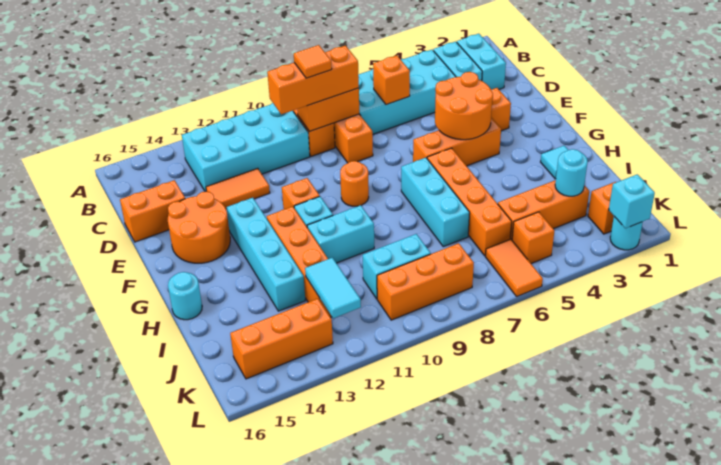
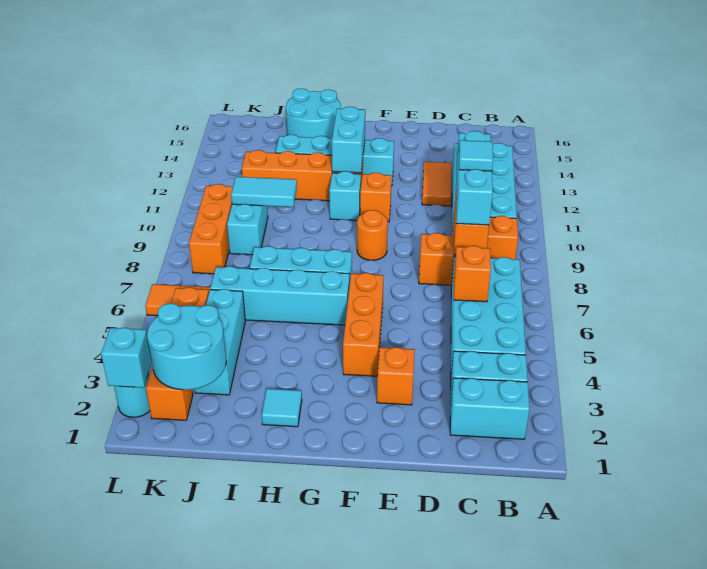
orange 1x3 brick [267,46,359,114] -> cyan 1x3 brick [456,131,493,225]
orange 1x1 tile [294,45,332,78] -> cyan 1x1 tile [459,140,493,171]
orange 1x2 brick [120,180,185,242] -> none
orange 2x2 round brick [435,72,493,140] -> none
orange 2x2 round brick [168,191,230,263] -> none
orange 1x4 brick [427,148,512,256] -> cyan 1x4 brick [210,266,349,325]
cyan 1x2 brick [307,205,374,263] -> cyan 1x2 brick moved to [332,107,365,173]
cyan 1x1 round brick [168,272,202,320] -> cyan 2x2 round brick [286,88,341,138]
orange 1x3 brick [498,180,589,240] -> cyan 1x3 brick [195,289,245,395]
cyan 1x1 round brick [555,149,588,196] -> cyan 2x2 round brick [147,303,226,390]
cyan 1x2 tile [305,258,361,318] -> cyan 1x2 tile moved to [231,177,297,207]
orange 1x3 brick [230,299,333,379] -> none

